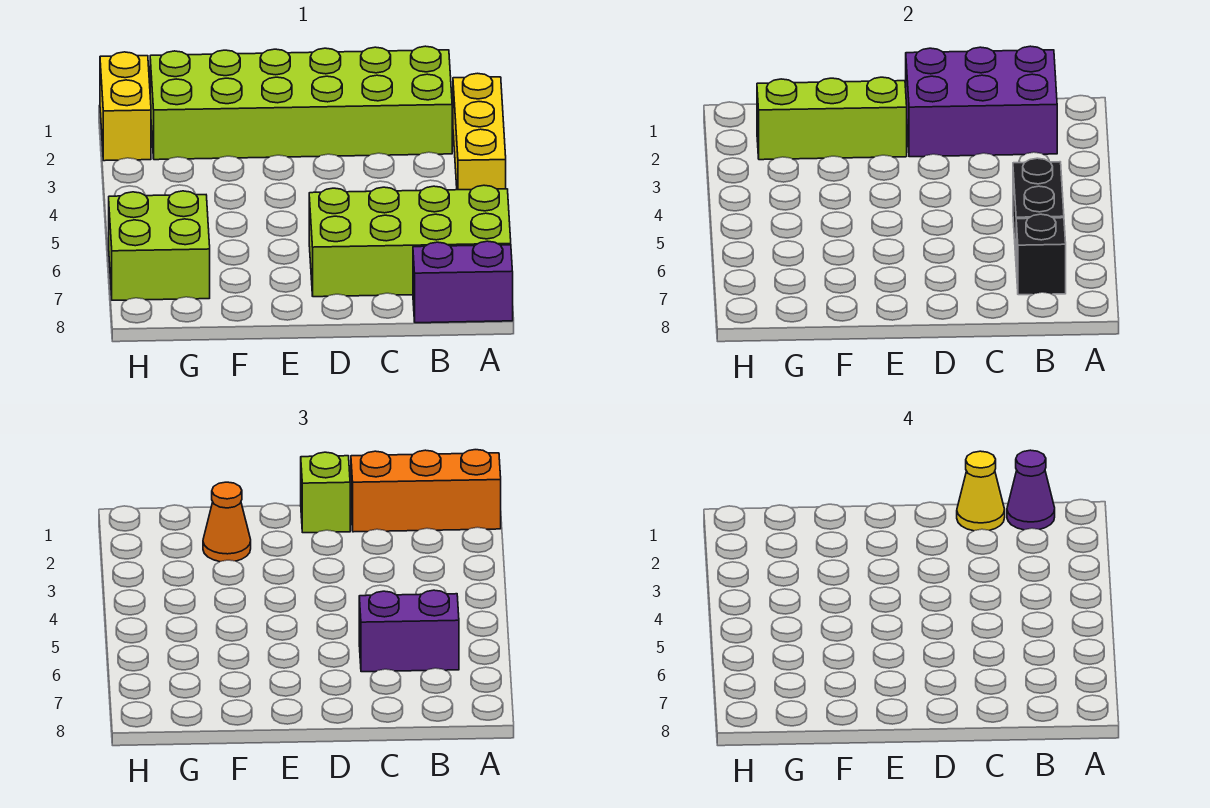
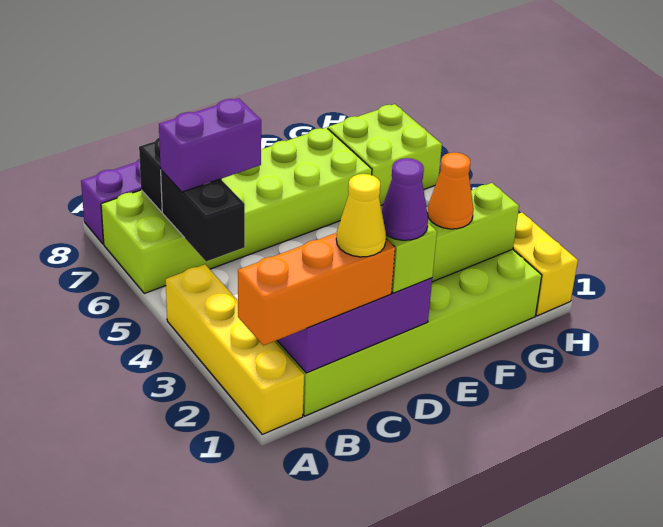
yellow 1x3 brick [453,73,506,190] -> yellow 1x4 brick [166,264,304,434]
lime 2x4 brick [309,185,511,297] -> lime 2x6 brick [101,127,372,293]
purple 1x1 cone [1007,450,1055,530] -> purple 1x1 cone moved to [381,158,428,240]

